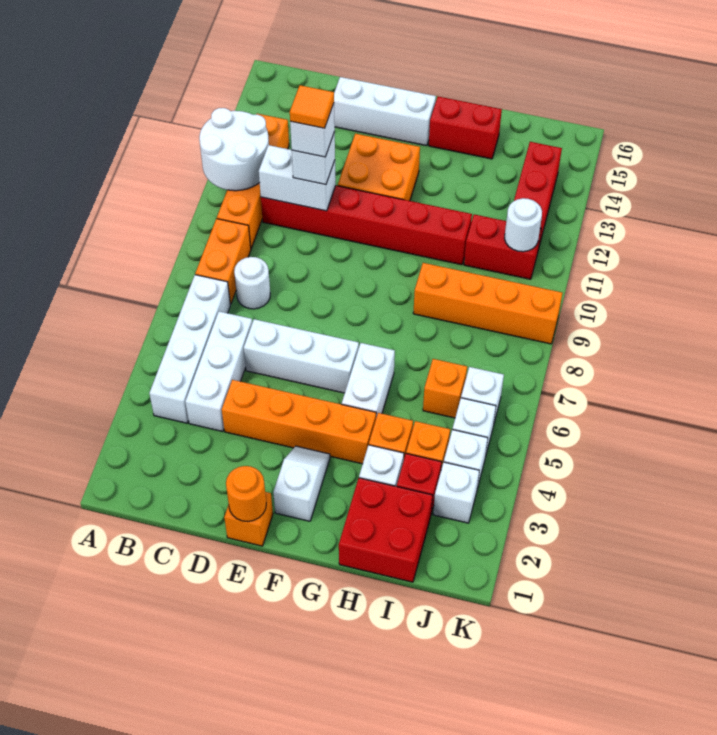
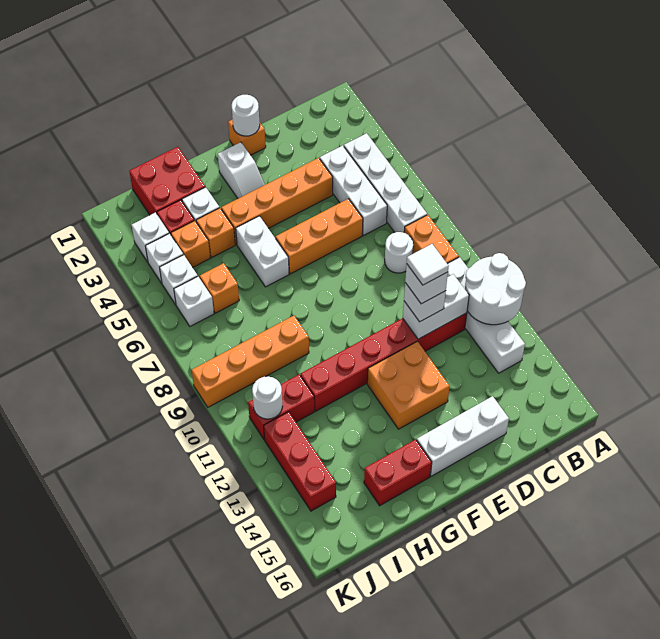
orange 1x4 brick [217,114,289,248] -> white 1x4 brick [447,257,525,373]
white 1x3 brick [244,319,359,393] -> orange 1x3 brick [276,199,363,274]
orange 1x1 tile [290,85,334,128] -> white 1x1 tile [407,244,449,285]
orange 1x1 round brick [226,466,266,521] -> white 1x1 round brick [232,95,260,136]

